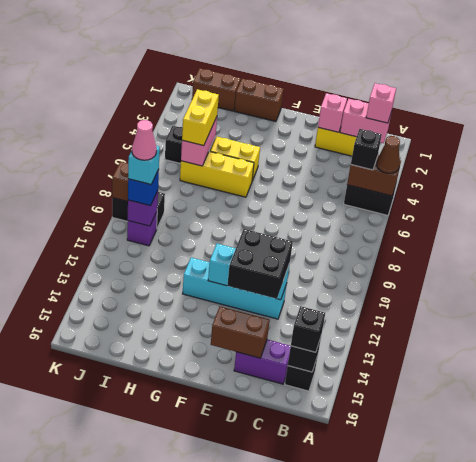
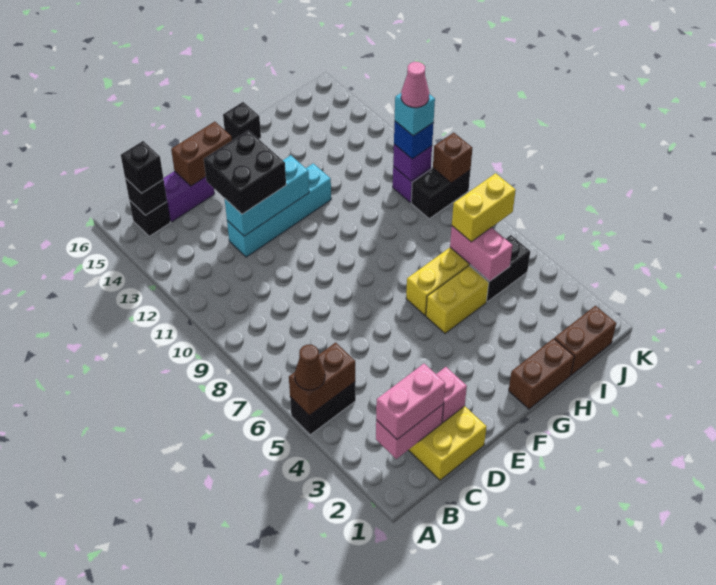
pink 1x1 brick [366,83,396,123] -> pink 1x2 brick [376,364,445,439]
black 1x1 brick [351,129,382,170] -> black 1x1 brick moved to [223,102,261,140]
yellow 1x2 brick [182,89,219,146] -> yellow 1x2 brick turned to [452,173,516,242]

